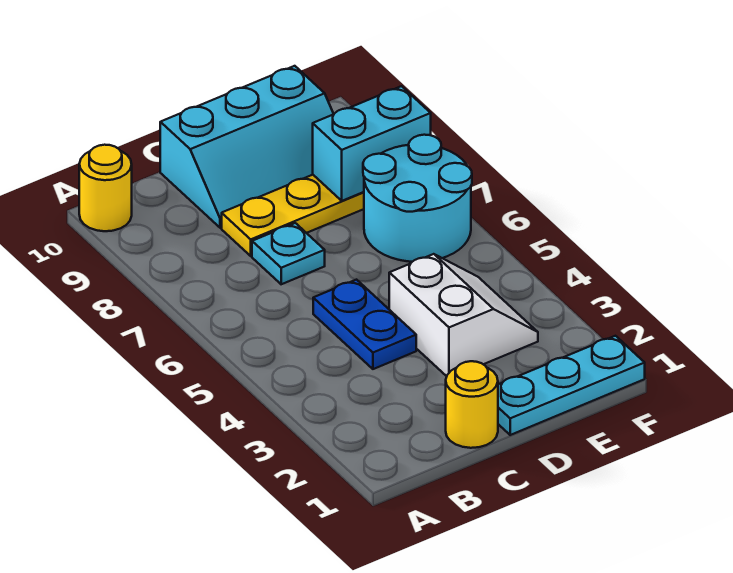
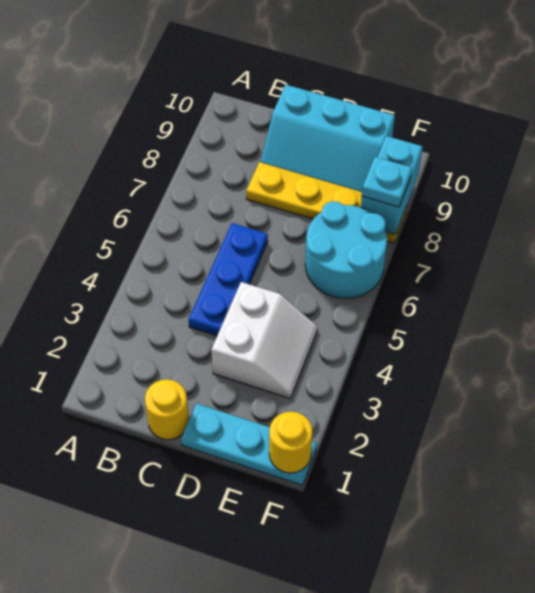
yellow 1x1 round brick [79,145,132,231] -> yellow 1x1 round brick moved to [269,412,312,473]
blue 1x2 plate [313,280,416,369] -> blue 1x3 plate [189,223,268,336]
cyan 1x1 plate [252,223,325,284] -> cyan 1x1 plate moved to [362,157,412,207]
cyan 1x2 brick [313,86,431,201] -> cyan 1x2 brick turned to [361,136,423,235]

